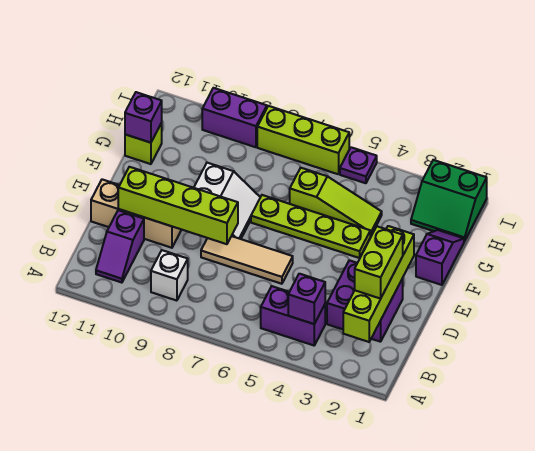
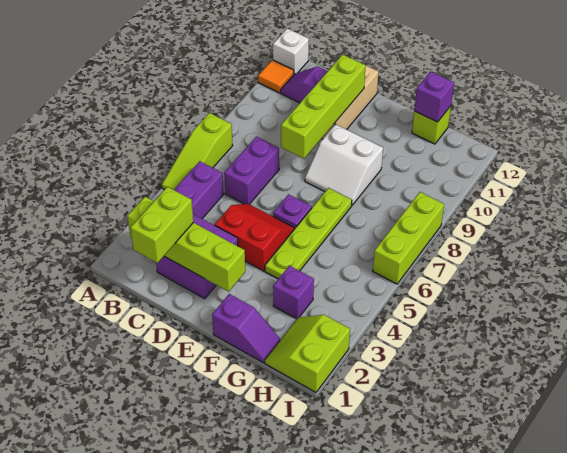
none -> orange 1x1 tile [258,60,294,93]
purple 1x1 brick [288,274,325,324] -> purple 1x1 brick moved to [273,266,314,319]
white 1x1 brick [151,250,188,301] -> white 1x1 brick moved to [273,28,309,74]
lime 1x2 brick [355,226,403,299] -> lime 1x2 brick turned to [130,187,193,263]
none -> red 2x2 slope [215,204,295,271]
tan 1x3 tile [201,236,293,284] -> none
lime 1x3 slope [290,168,382,236] -> lime 1x3 slope moved to [162,113,233,190]
green 2x2 slope [411,160,487,241] -> lime 2x2 slope [265,315,350,392]
purple 1x1 plate [340,147,377,183] -> purple 1x1 plate moved to [273,194,312,228]
purple 1x2 brick [202,88,267,147] -> purple 1x2 brick moved to [224,137,279,204]

